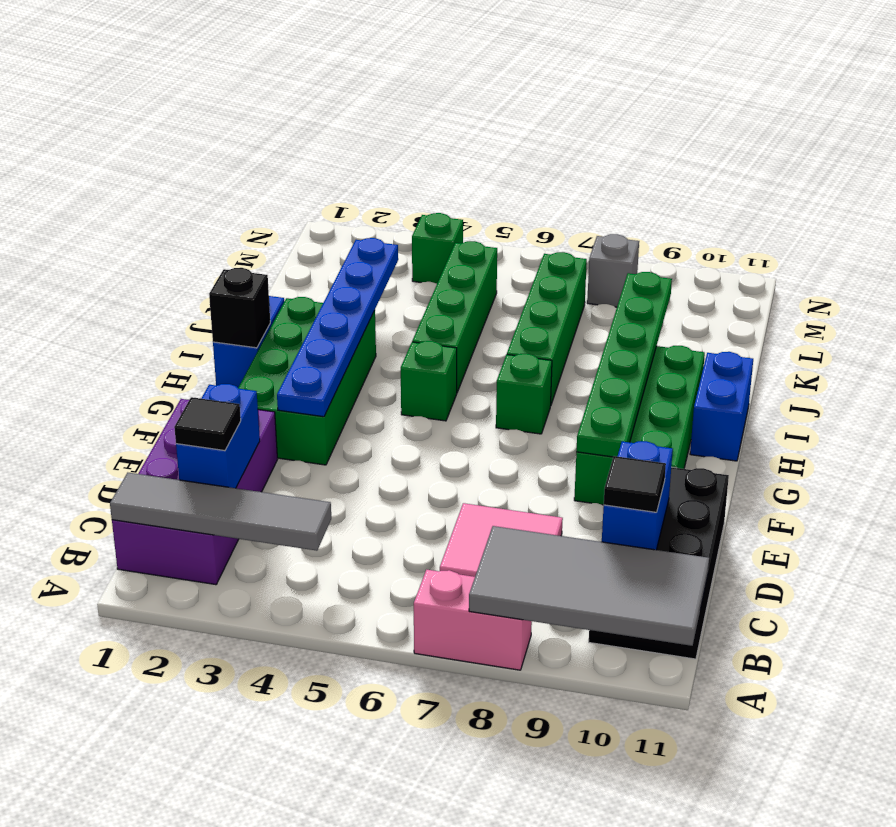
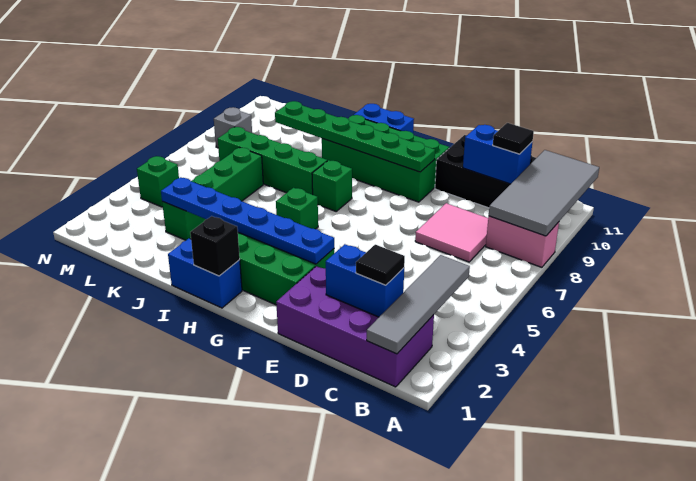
pink 1x2 brick [414,570,532,670] -> pink 1x2 brick turned to [486,216,559,267]
green 1x4 brick [412,241,497,392] -> green 1x4 brick turned to [162,148,263,240]

